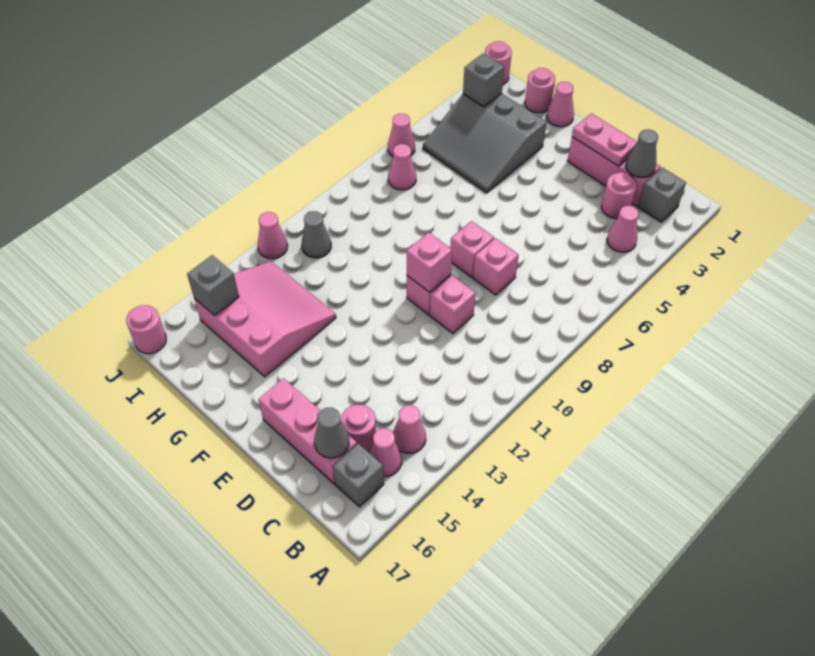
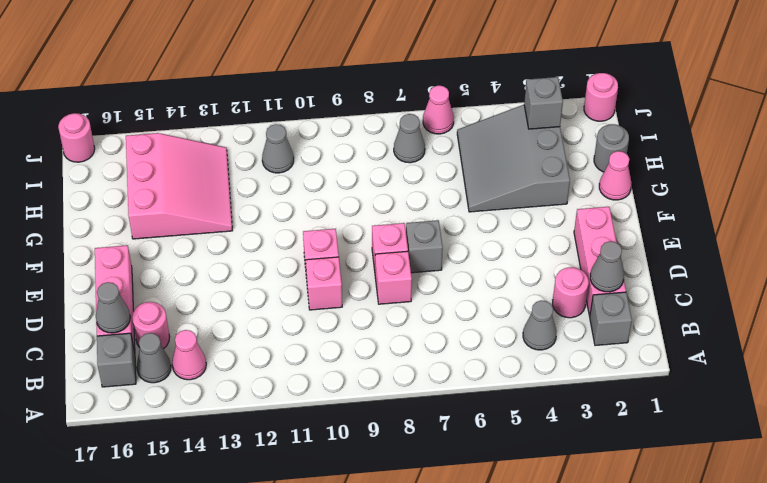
pink 1x1 cone [607,206,639,252] -> grey 1x1 cone [523,300,556,350]
pink 1x1 cone [369,428,402,477] -> grey 1x1 cone [137,333,171,383]
pink 1x2 plate [572,113,637,166] -> none
pink 1x1 brick [407,232,452,292] -> none
pink 1x1 round brick [525,68,555,113] -> grey 1x1 round brick [594,124,629,172]
pink 1x1 cone [388,144,416,190] -> grey 1x1 cone [394,114,425,163]
grey 1x1 brick [187,255,239,316] -> grey 1x1 brick moved to [406,220,443,273]
pink 1x1 cone [258,212,288,259] -> none

